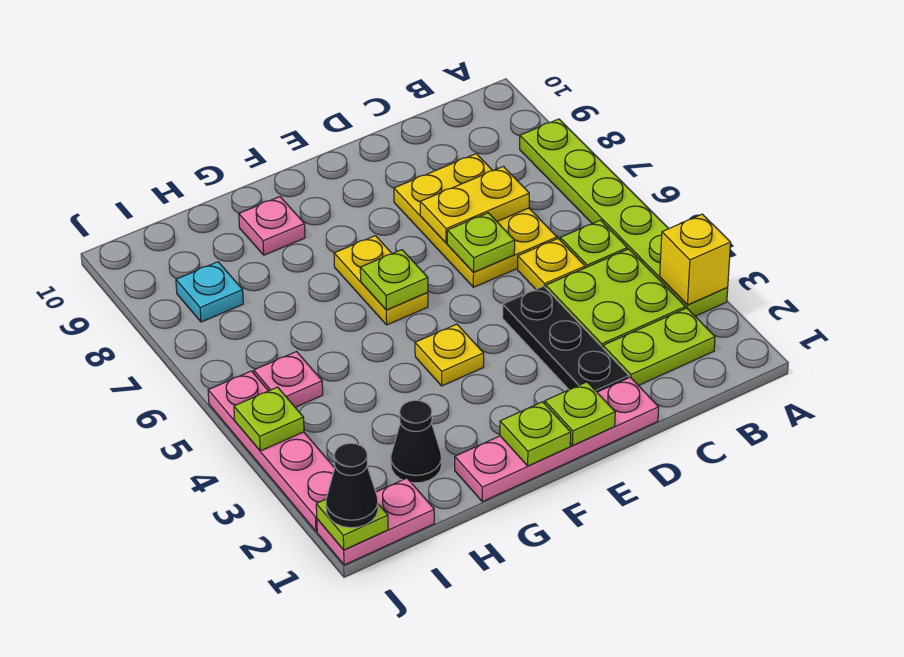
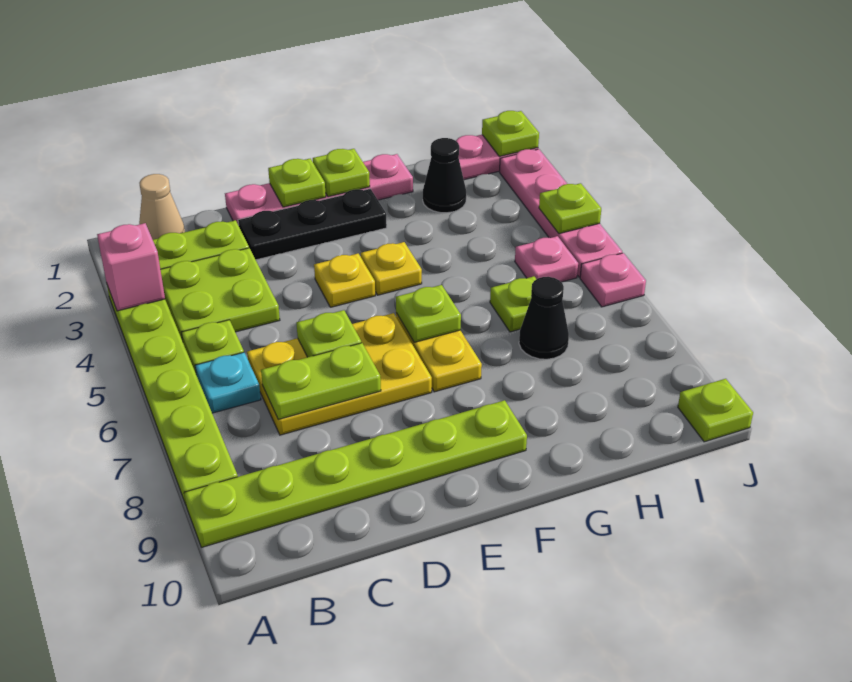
yellow 1x1 brick [660,214,731,305] -> pink 1x1 brick [97,223,165,311]
none -> lime 1x6 plate [184,400,527,547]
none -> tan 1x1 cone [139,174,185,240]
yellow 1x1 plate [518,239,585,289] -> yellow 1x1 plate moved to [314,254,375,307]
yellow 2x3 plate [394,154,557,287] -> yellow 2x3 plate turned to [247,313,432,435]
yellow 1x2 plate [420,166,529,243] -> lime 1x2 plate [261,343,381,419]
black 1x3 plate [502,286,629,392] -> black 1x3 plate turned to [238,189,387,260]
pink 1x1 plate [239,197,305,255] -> pink 1x1 plate moved to [580,253,646,307]
none -> lime 1x1 plate [490,276,536,332]
cyan 1x1 plate [176,262,243,322] -> cyan 1x1 plate moved to [195,352,261,413]
black 1x1 cone [326,443,378,528] -> black 1x1 cone moved to [519,277,569,359]
none -> lime 1x1 plate [678,379,753,442]

